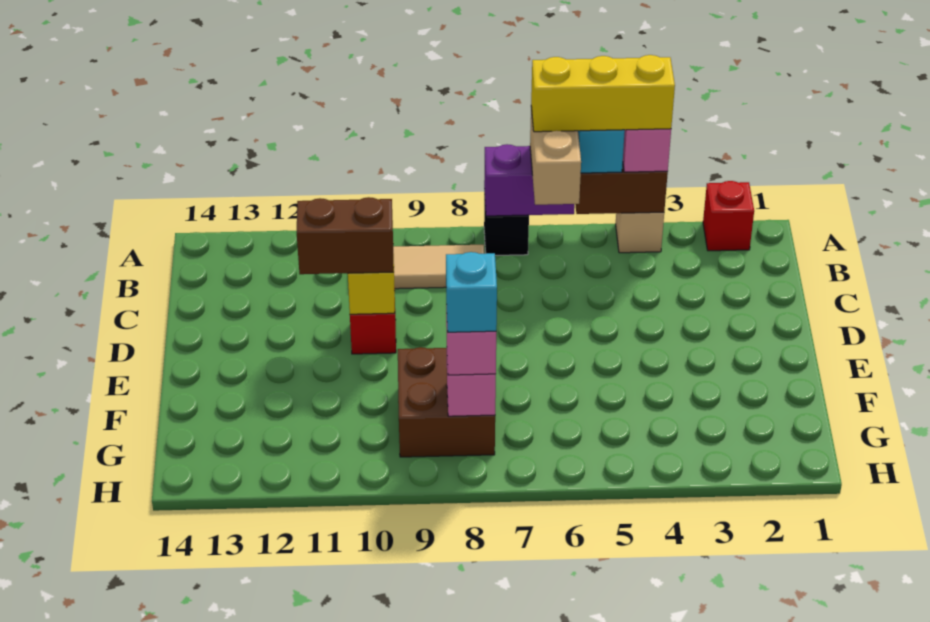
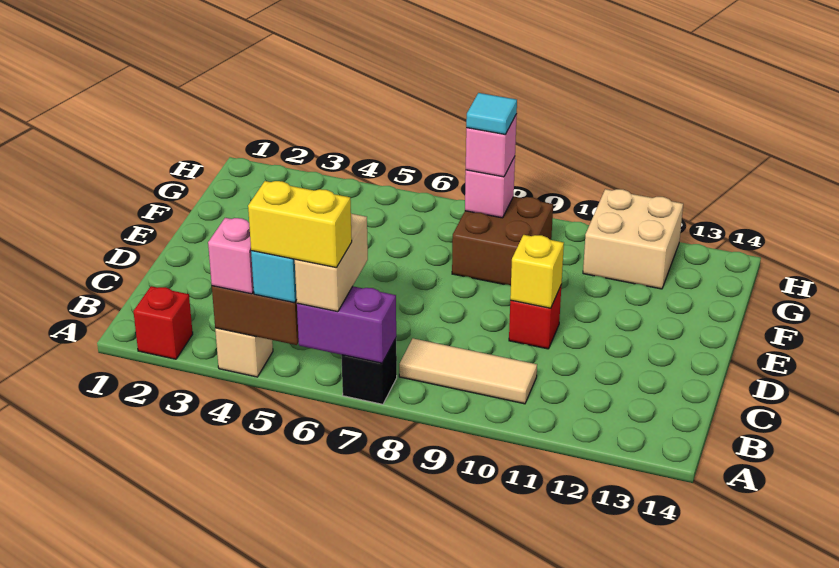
yellow 1x3 brick [531,55,675,132] -> yellow 1x2 brick [248,181,352,268]
brown 1x2 brick [297,197,394,274] -> none
cyan 1x1 brick [446,252,497,332] -> cyan 1x1 tile [466,93,517,134]
none -> tan 2x2 brick [583,189,683,289]

